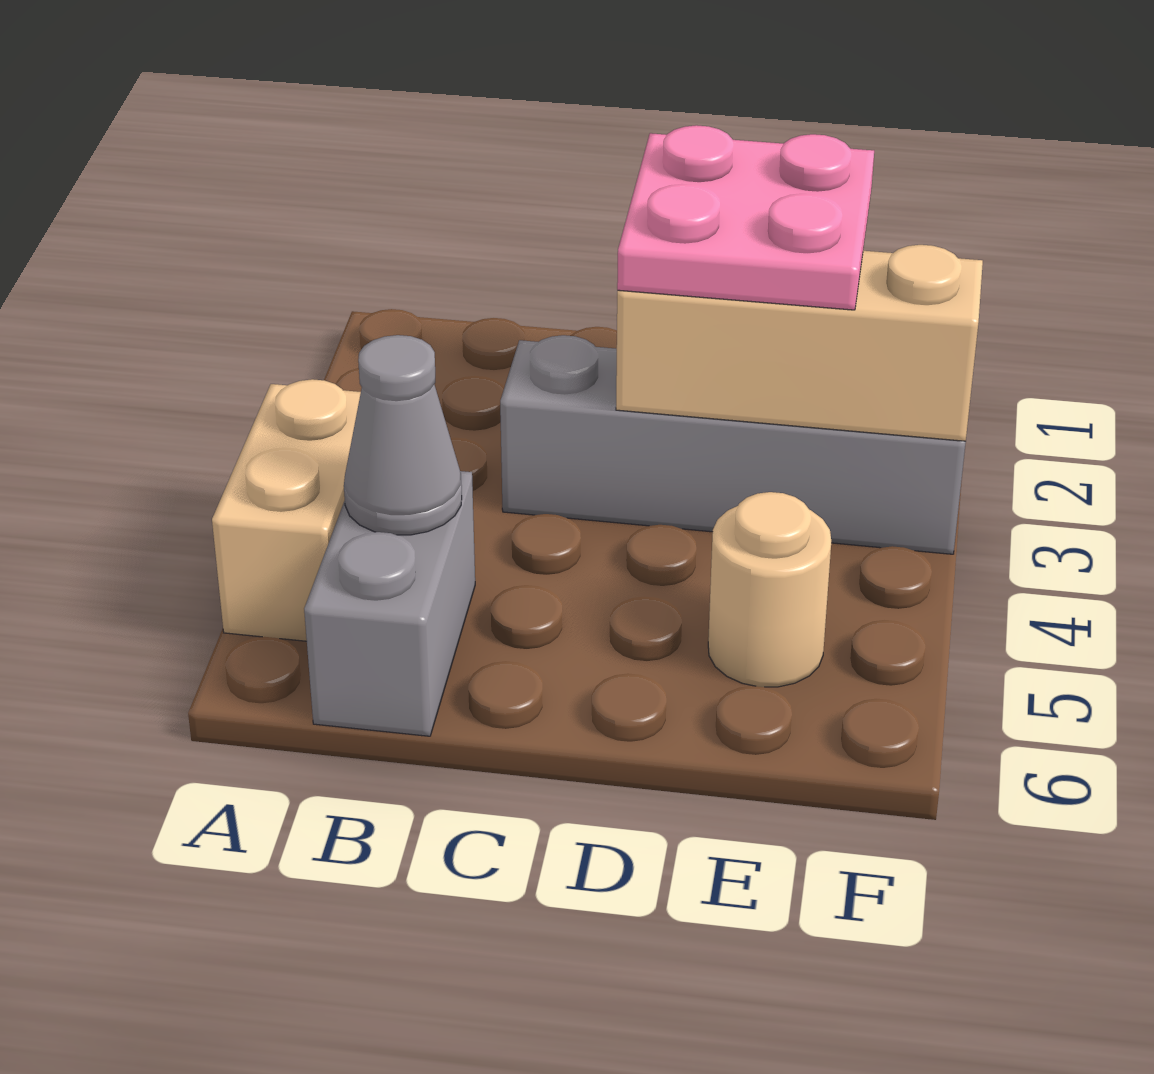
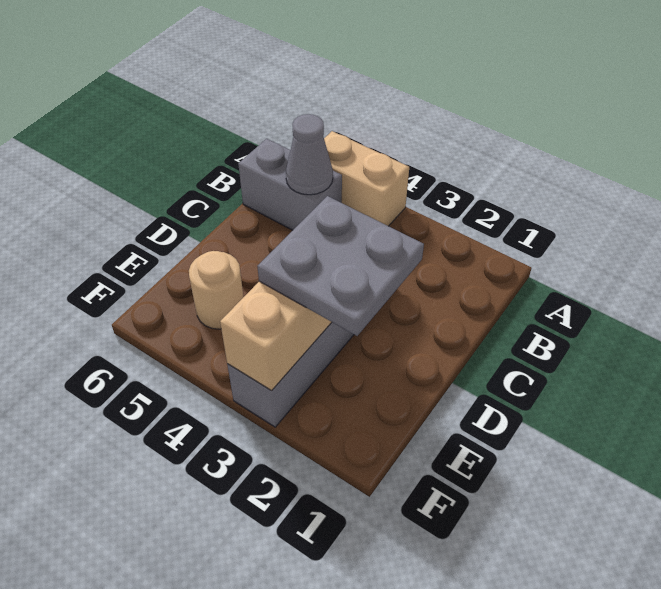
pink 2x2 plate [617,125,874,310] -> grey 2x2 plate [257,196,424,336]

